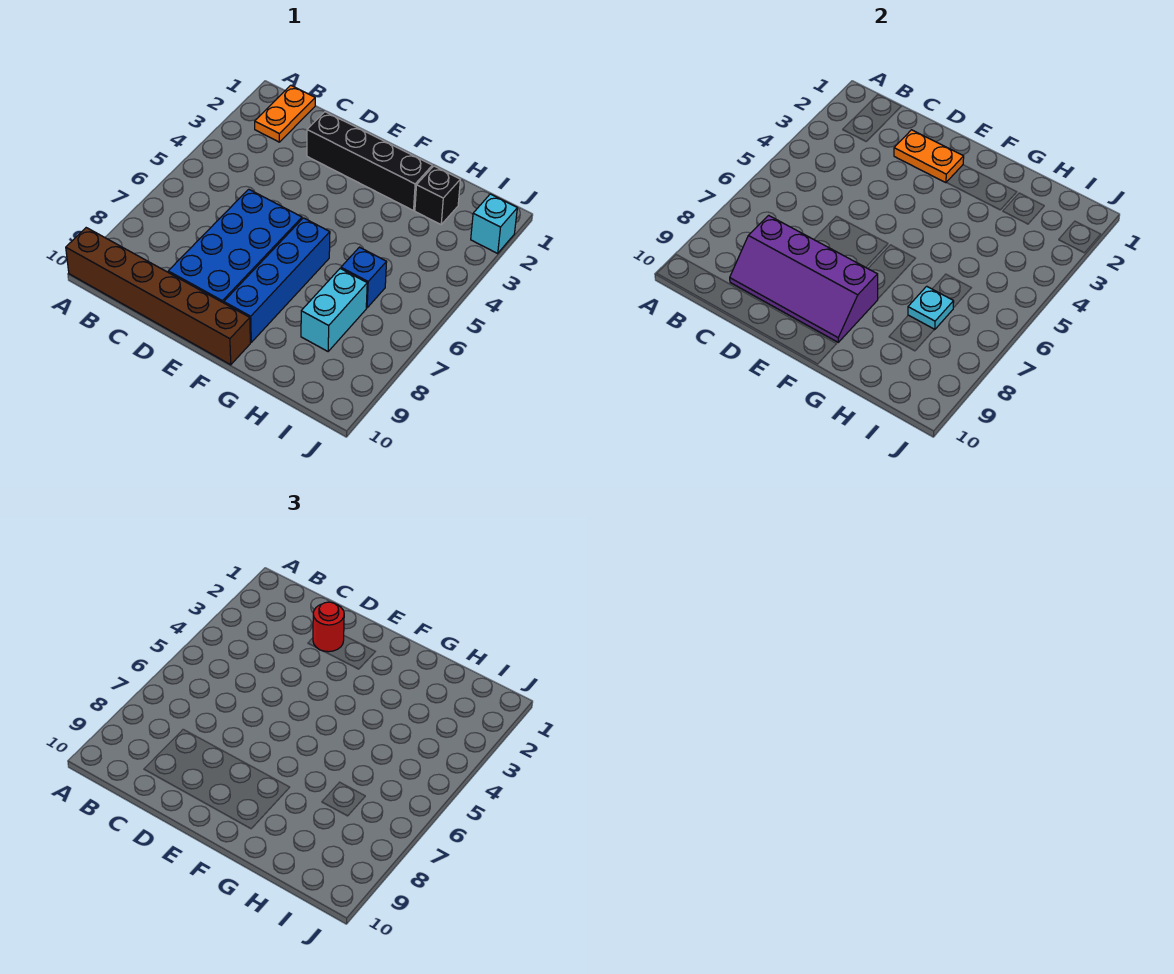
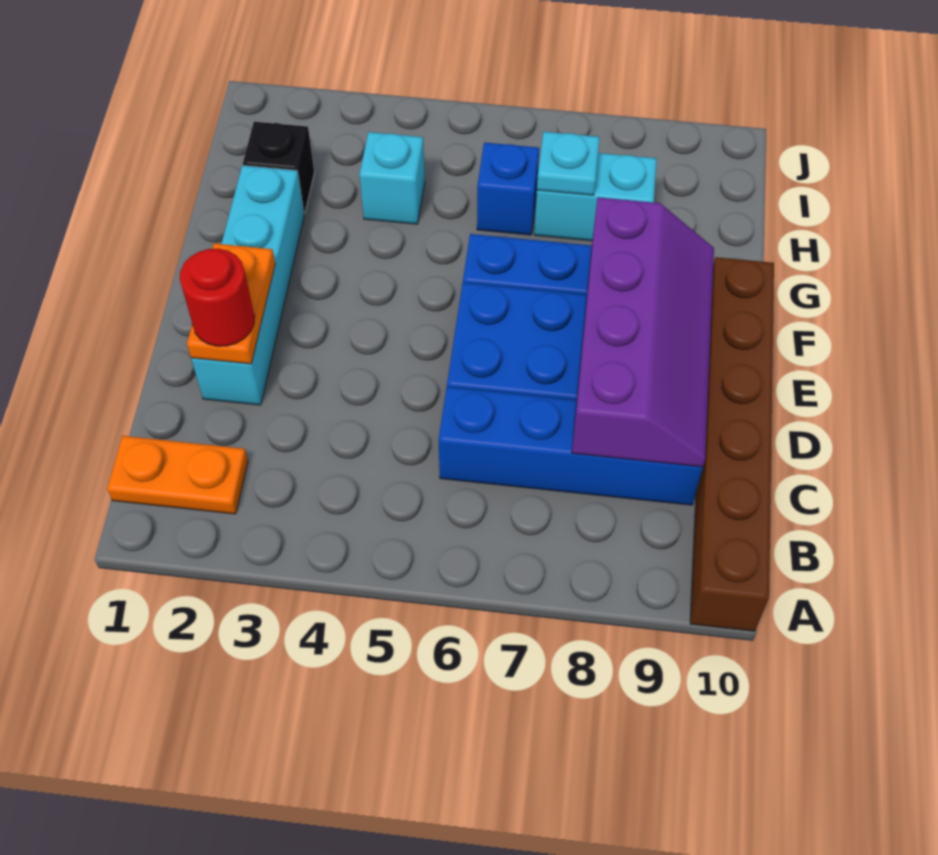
none -> blue 1x4 brick [438,387,703,505]
black 1x4 brick [307,112,432,211] -> cyan 1x4 brick [191,165,304,405]
cyan 1x1 brick [471,194,517,253] -> cyan 1x1 brick moved to [360,132,425,224]

